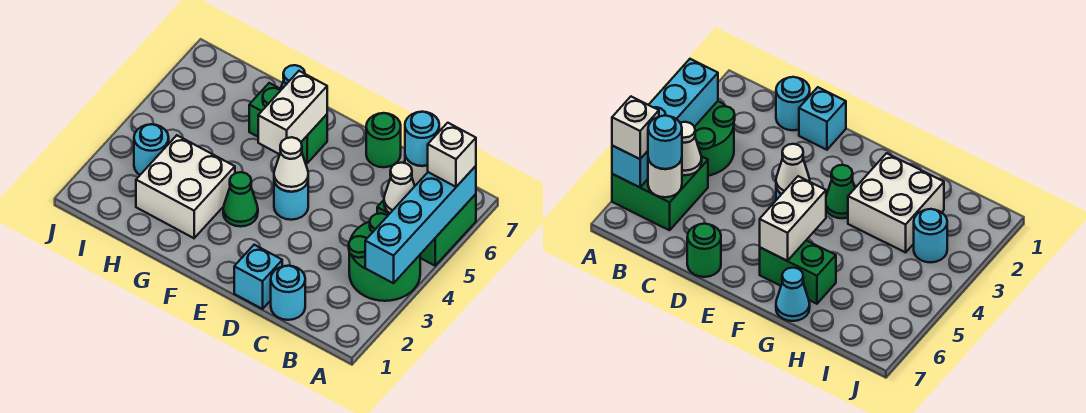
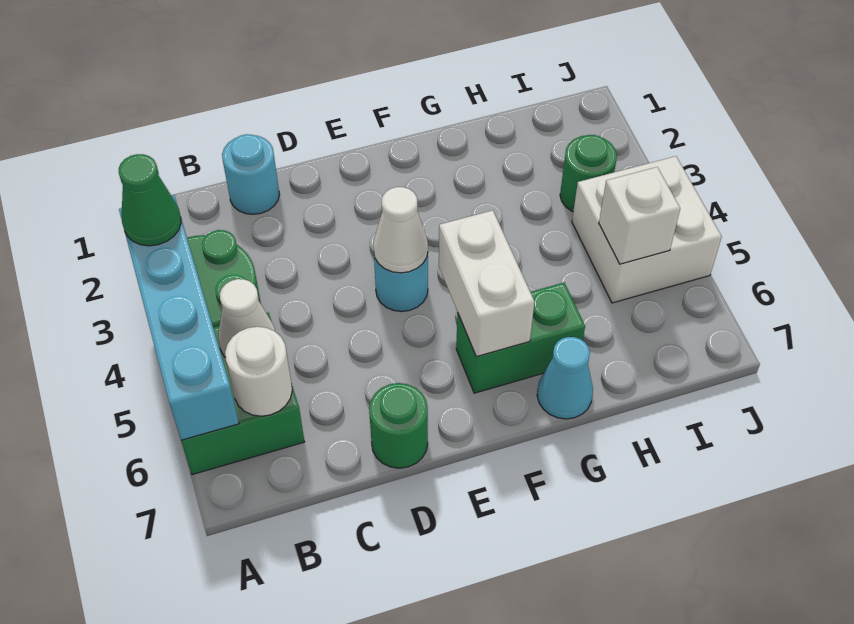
white 1x1 brick [427,123,476,187] -> white 1x1 brick moved to [599,167,680,264]
cyan 1x1 round brick [405,112,439,166] -> none
cyan 1x1 brick [234,245,282,309] -> none
green 1x1 cone [223,172,258,226] -> green 1x1 cone moved to [119,154,181,246]
white 2x2 brick [136,135,235,238] -> white 2x2 brick moved to [572,156,722,303]
cyan 1x1 round brick [134,124,169,175] -> green 1x1 round brick [560,135,617,212]

